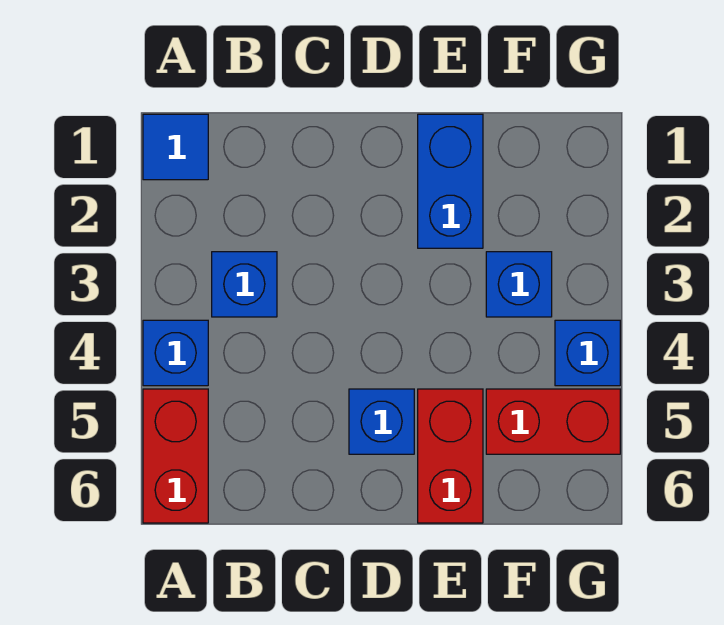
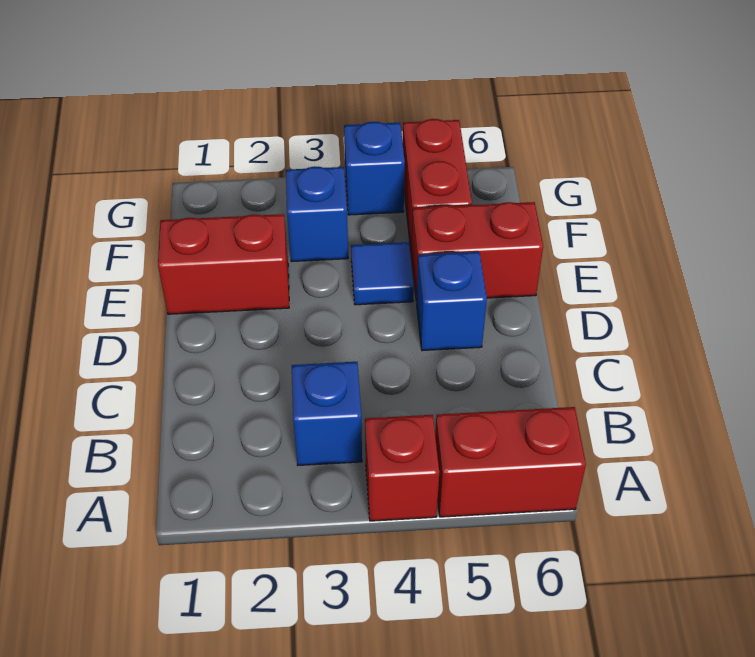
blue 1x1 tile [143,114,208,180] -> blue 1x1 tile moved to [351,242,414,305]
blue 1x1 brick [143,320,208,386] -> red 1x1 brick [365,415,439,521]
blue 1x2 brick [418,114,483,248] -> red 1x2 brick [158,214,289,314]

